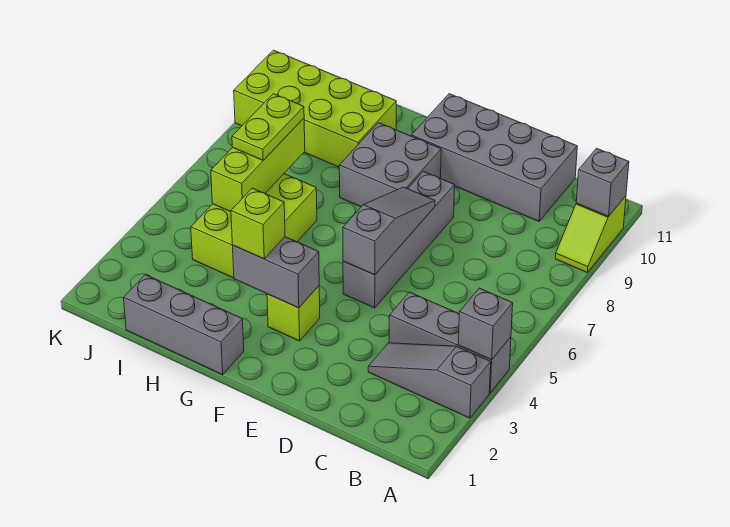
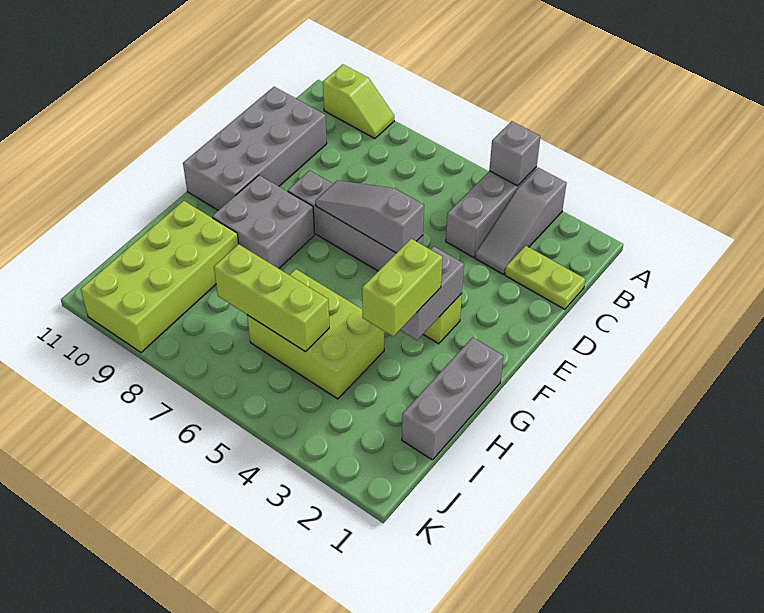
grey 1x1 brick [576,148,629,216] -> none
lime 1x1 brick [231,188,285,259] -> lime 1x2 brick [362,239,442,336]
lime 1x2 plate [232,94,304,160] -> lime 1x2 plate moved to [505,246,585,309]

